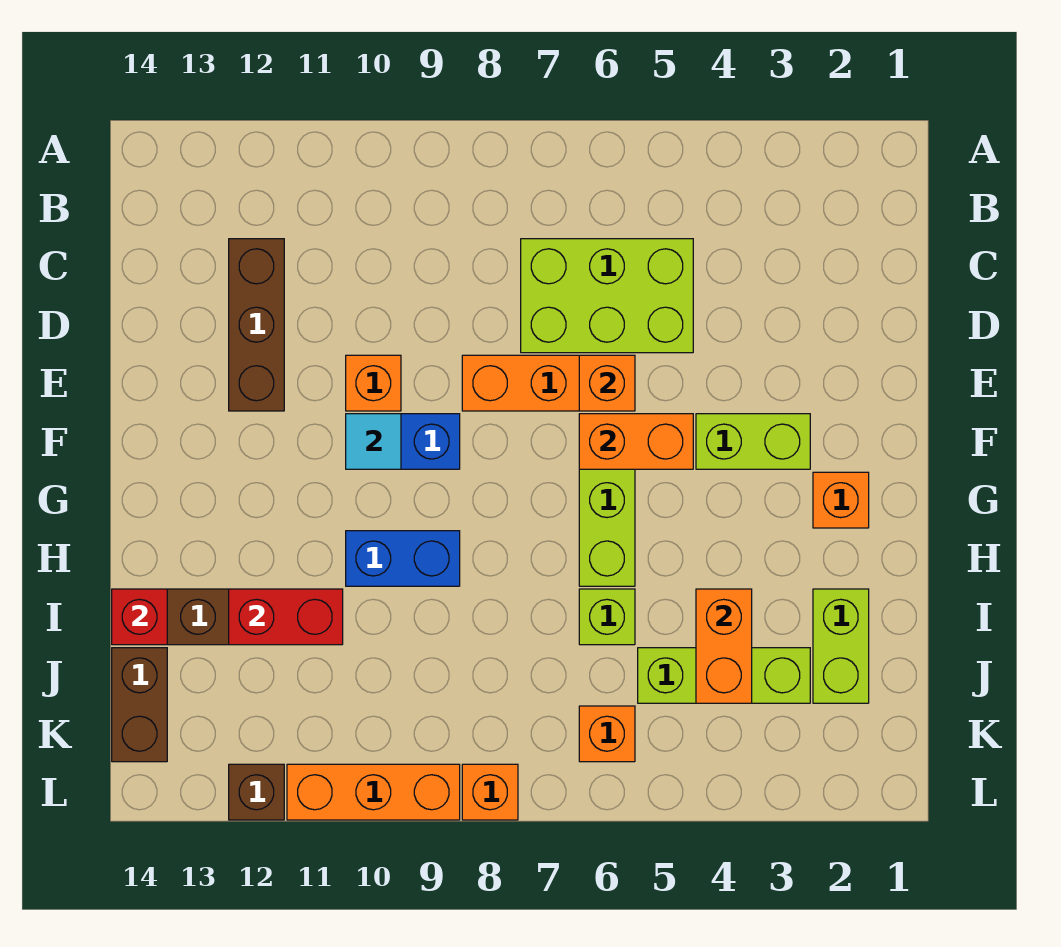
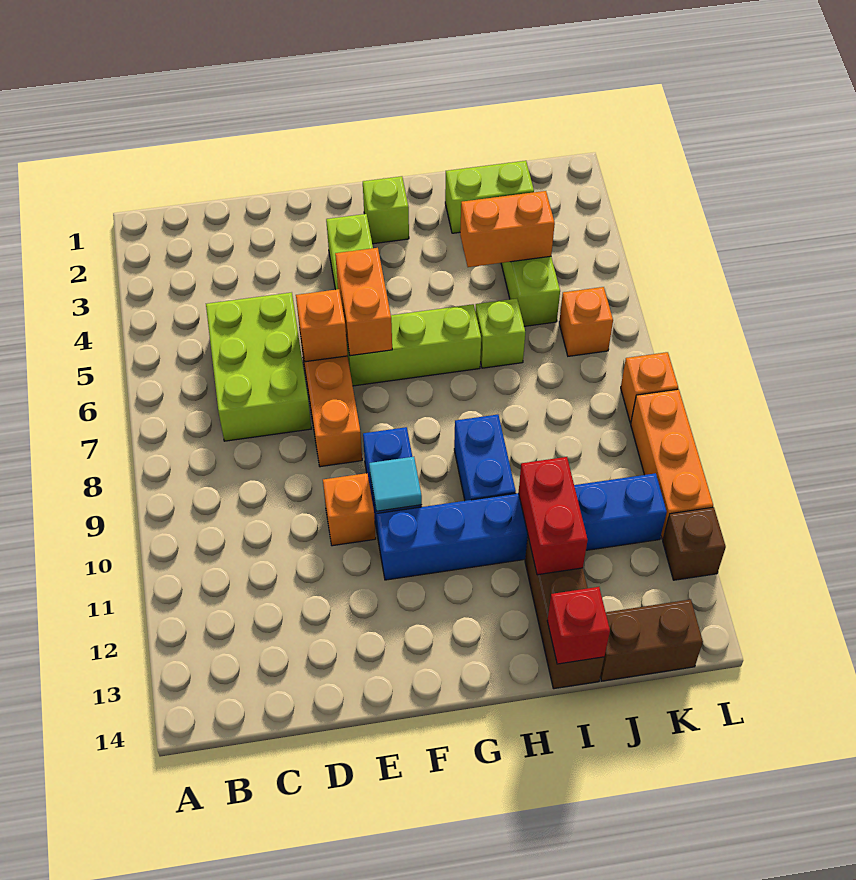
brown 1x3 brick [229,239,284,411] -> none
none -> blue 1x6 brick [377,473,667,580]
orange 1x1 brick [813,472,869,528] -> lime 1x1 brick [363,176,409,244]

